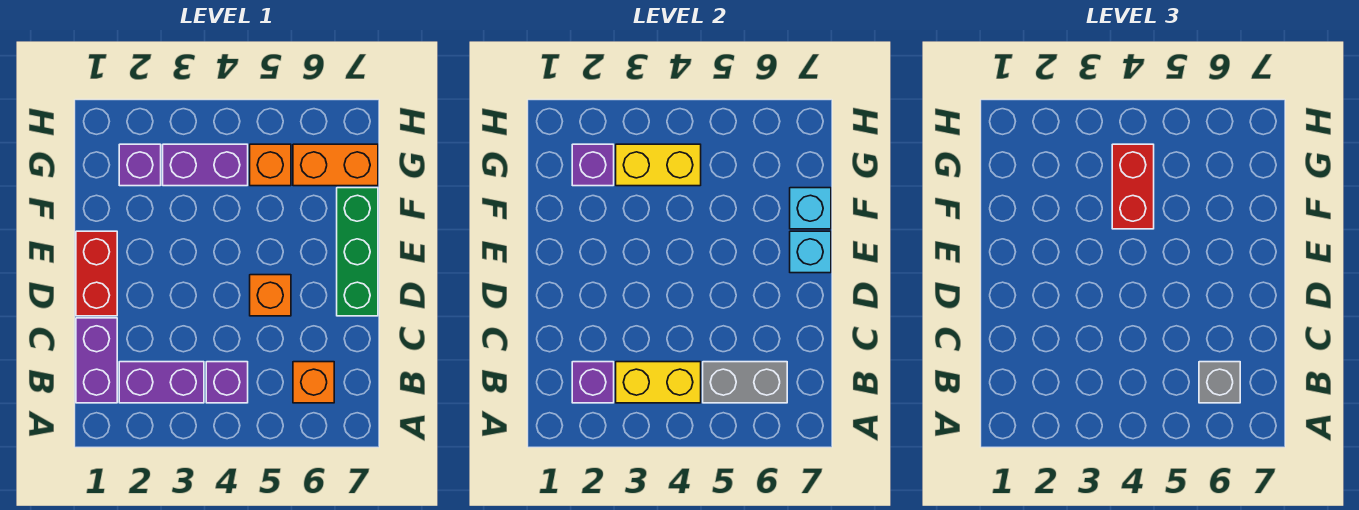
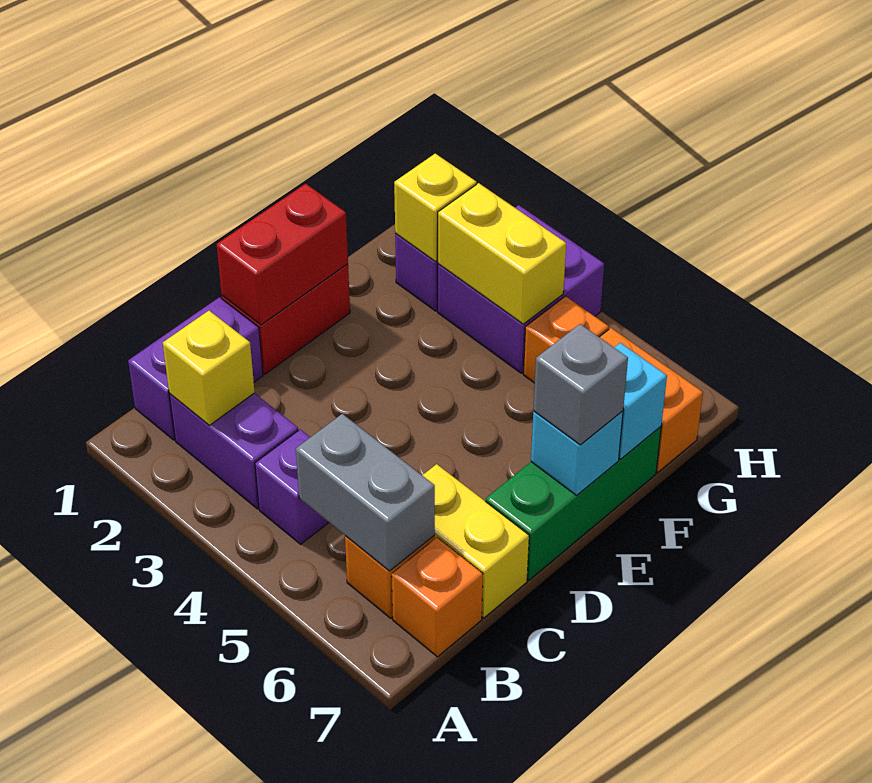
purple 1x1 brick [572,362,614,403] -> yellow 1x1 brick [163,311,255,425]
yellow 1x2 brick [616,362,701,403] -> yellow 1x2 brick moved to [422,464,529,618]
grey 1x1 brick [1199,362,1240,403] -> grey 1x1 brick moved to [533,324,628,445]
orange 1x1 brick [250,275,291,316] -> orange 1x1 brick moved to [392,538,483,657]
red 1x2 brick [1112,144,1154,229] -> red 1x2 brick moved to [217,184,348,325]
purple 1x1 brick [572,144,614,186] -> yellow 1x1 brick [394,154,476,262]
purple 1x2 brick [163,144,248,186] -> purple 2x2 brick [438,205,604,373]

